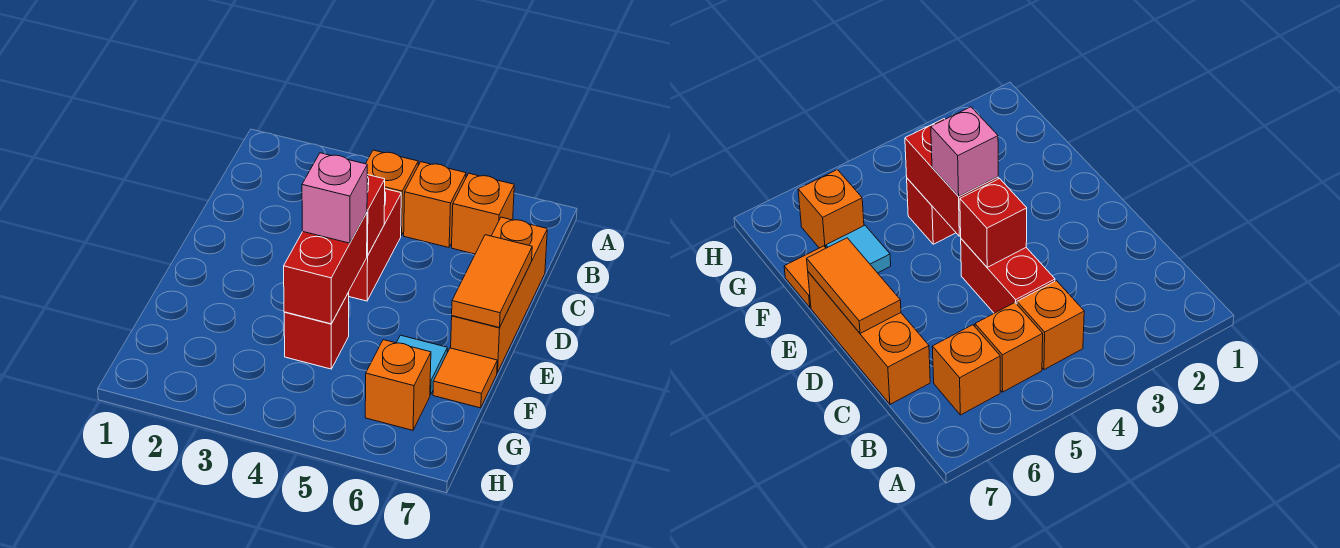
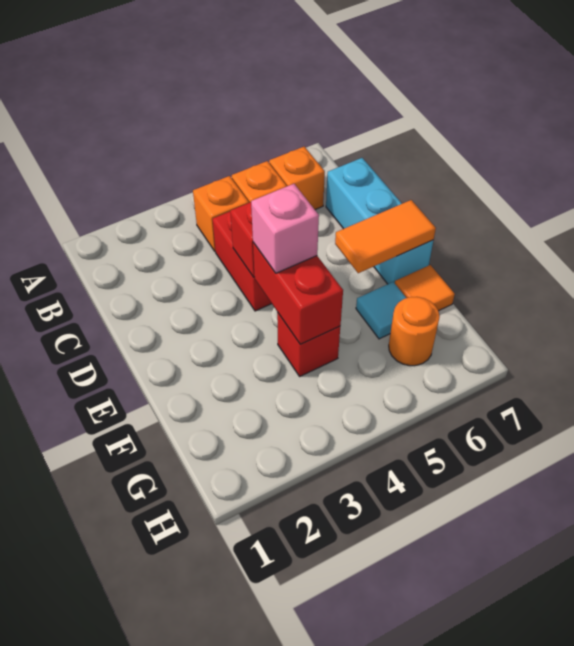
orange 1x3 brick [451,217,547,373] -> cyan 1x3 brick [326,158,433,284]
orange 1x2 tile [452,235,532,328] -> orange 1x2 tile turned to [335,200,436,273]
orange 1x1 brick [365,340,431,430] -> orange 1x1 round brick [389,297,440,366]

